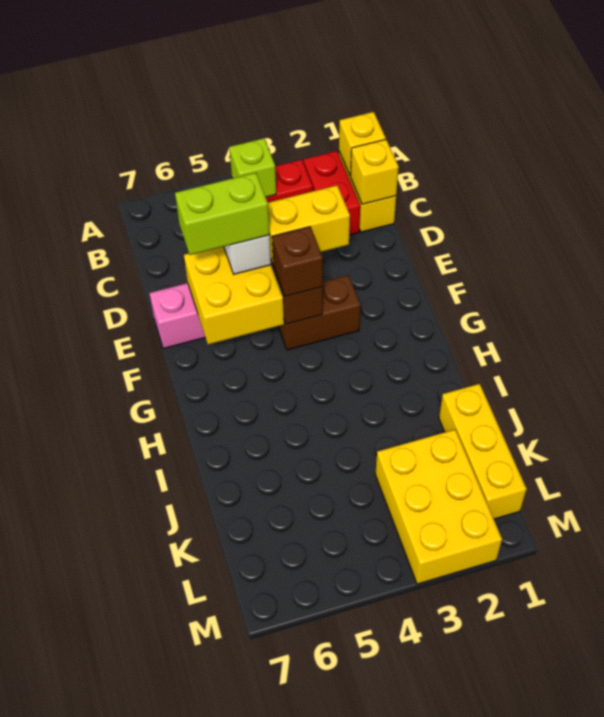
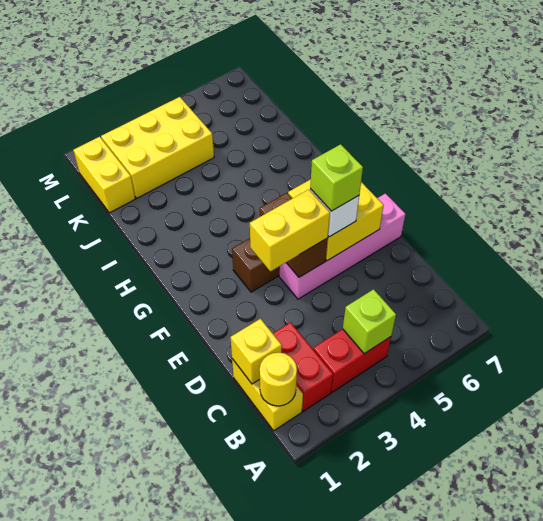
yellow 1x1 brick [339,112,386,176] -> yellow 1x1 round brick [260,352,297,406]
lime 1x2 brick [175,173,270,255] -> lime 1x1 brick [310,144,363,211]
brown 1x1 brick [272,227,323,296] -> none
yellow 1x3 brick [439,384,527,519] -> yellow 1x2 brick [73,137,135,213]
yellow 2x3 brick [375,430,502,584] -> yellow 2x3 brick turned to [101,97,214,198]

